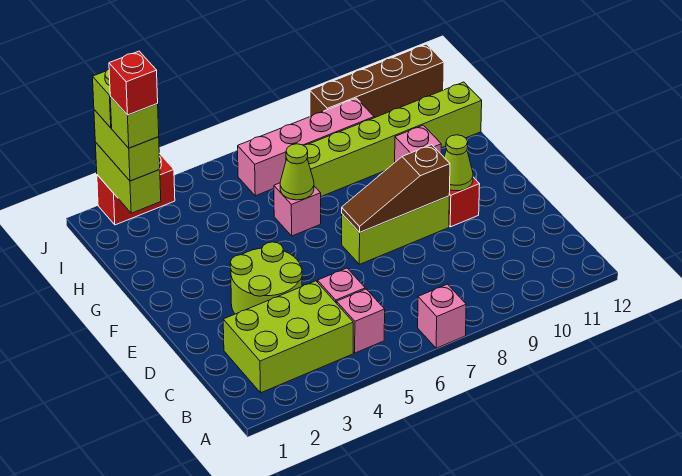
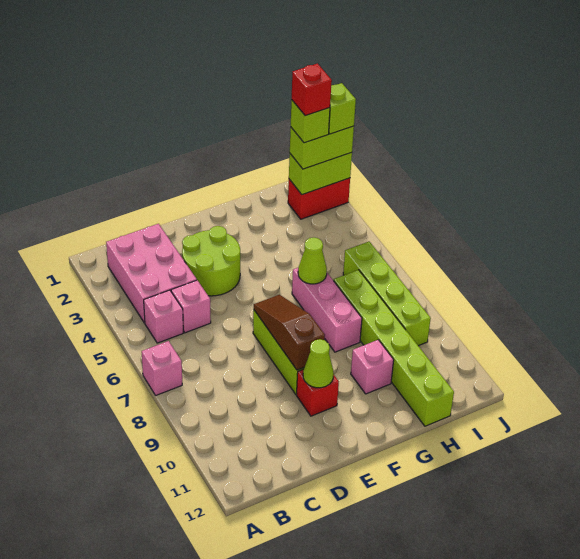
lime 2x3 brick [223,281,353,393] -> pink 2x3 brick [106,224,197,323]
pink 1x1 brick [274,183,321,236] -> pink 1x3 brick [292,268,362,352]
pink 1x4 brick [238,98,374,196] -> lime 1x4 brick [343,241,431,346]
red 1x2 brick [97,153,175,225] -> red 1x2 brick turned to [288,178,350,219]
brown 1x4 brick [310,44,444,118] -> none

